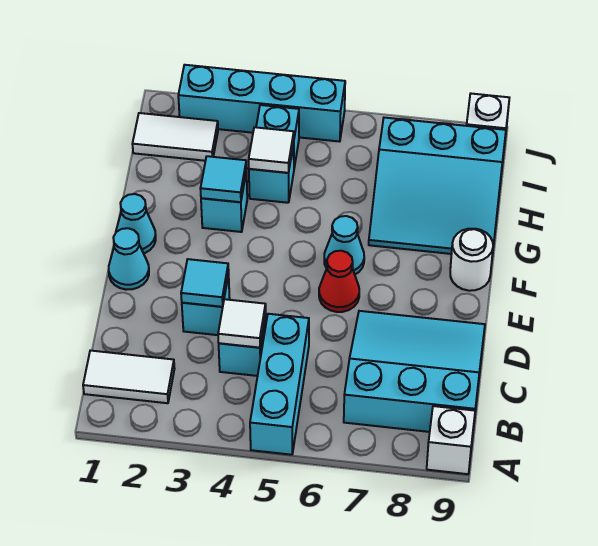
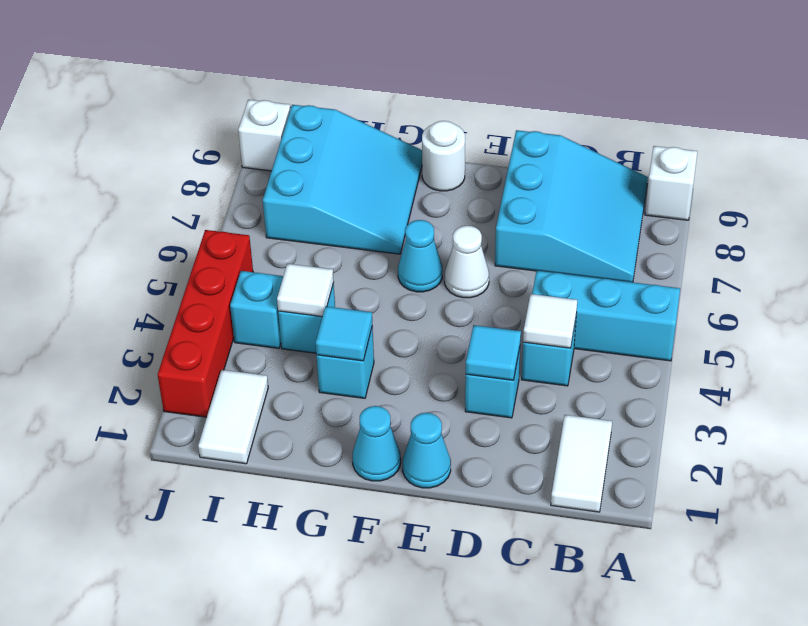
cyan 3x3 slope [344,311,485,432] -> cyan 3x3 slope turned to [495,130,648,282]
red 1x1 cone [319,251,359,312] -> white 1x1 cone [445,226,489,298]
cyan 1x4 brick [178,65,345,142] -> red 1x4 brick [158,230,253,417]

